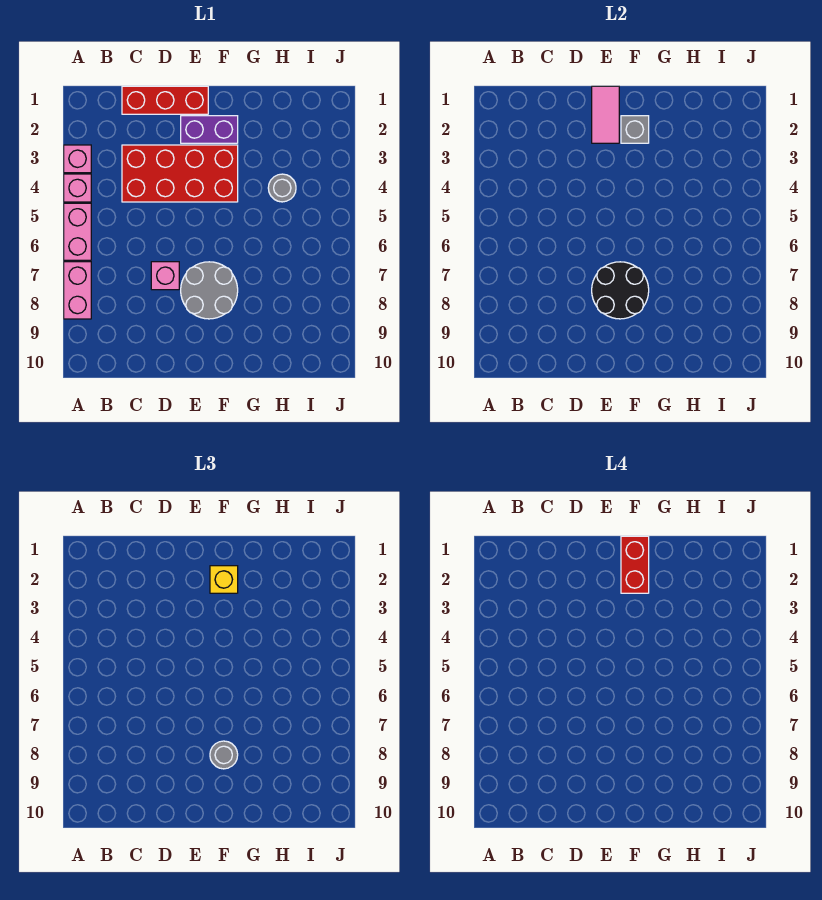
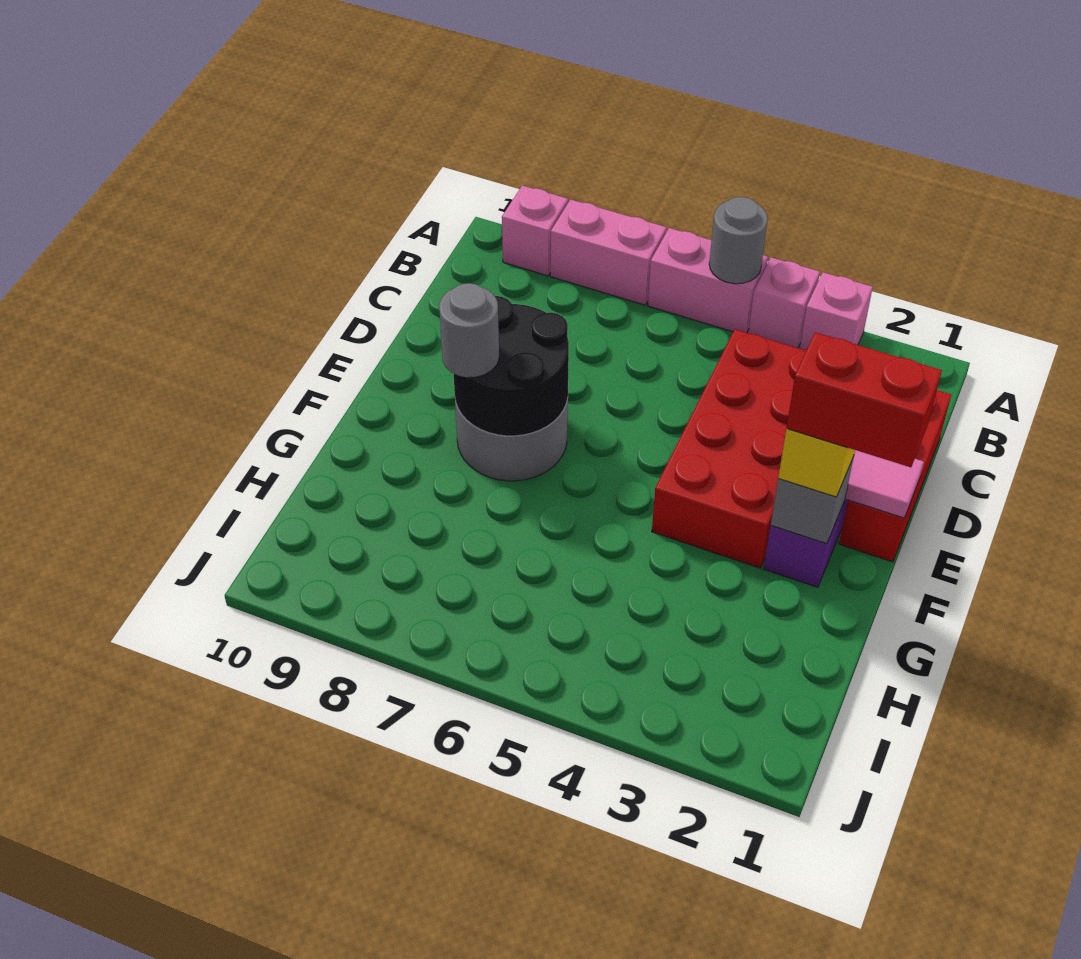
pink 1x1 brick [151,262,179,290] -> pink 1x1 brick moved to [502,185,568,276]
grey 1x1 round brick [268,174,296,202] -> grey 1x1 round brick moved to [709,197,768,284]

